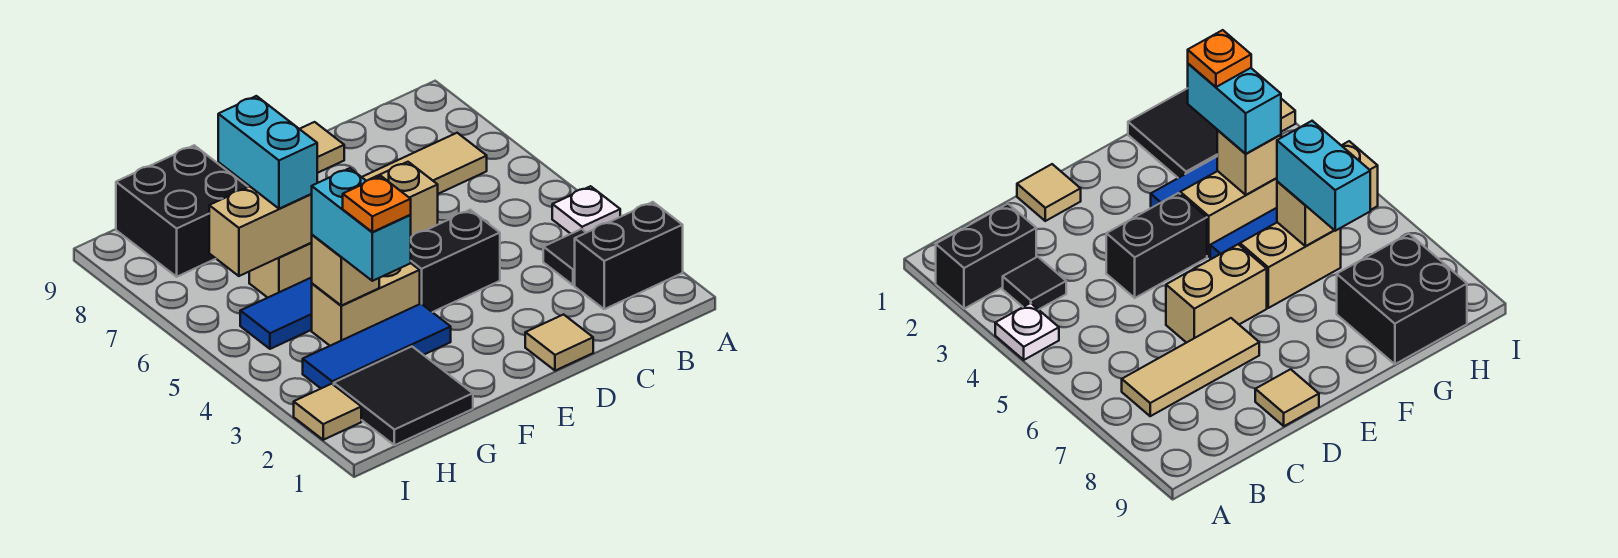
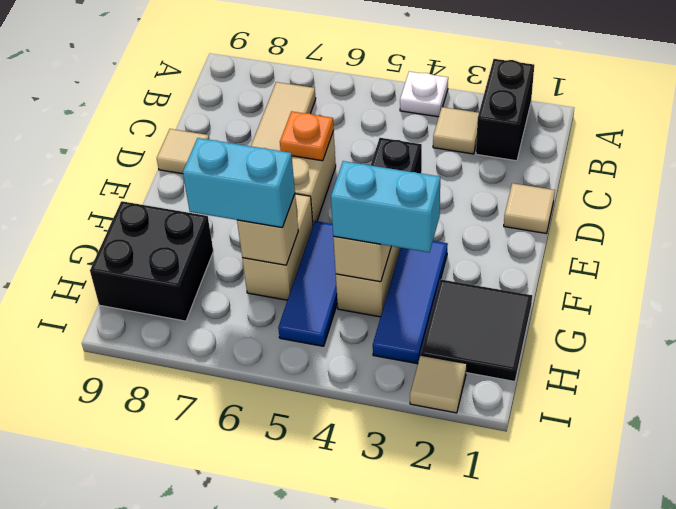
black 1x1 tile [543,229,586,285] -> tan 1x1 tile [433,107,479,154]
orange 1x1 plate [343,176,411,232] -> orange 1x1 plate moved to [280,111,334,161]
tan 1x2 brick [209,186,312,276] -> tan 1x1 brick [237,194,298,265]

